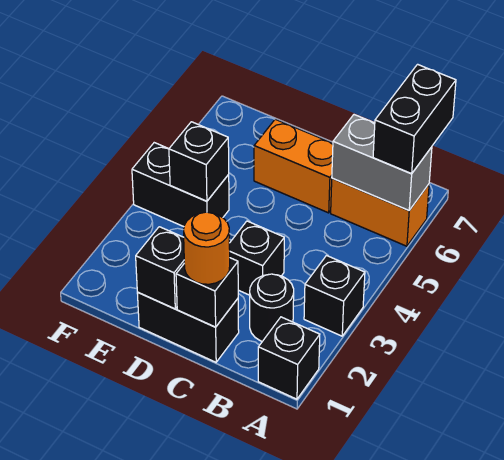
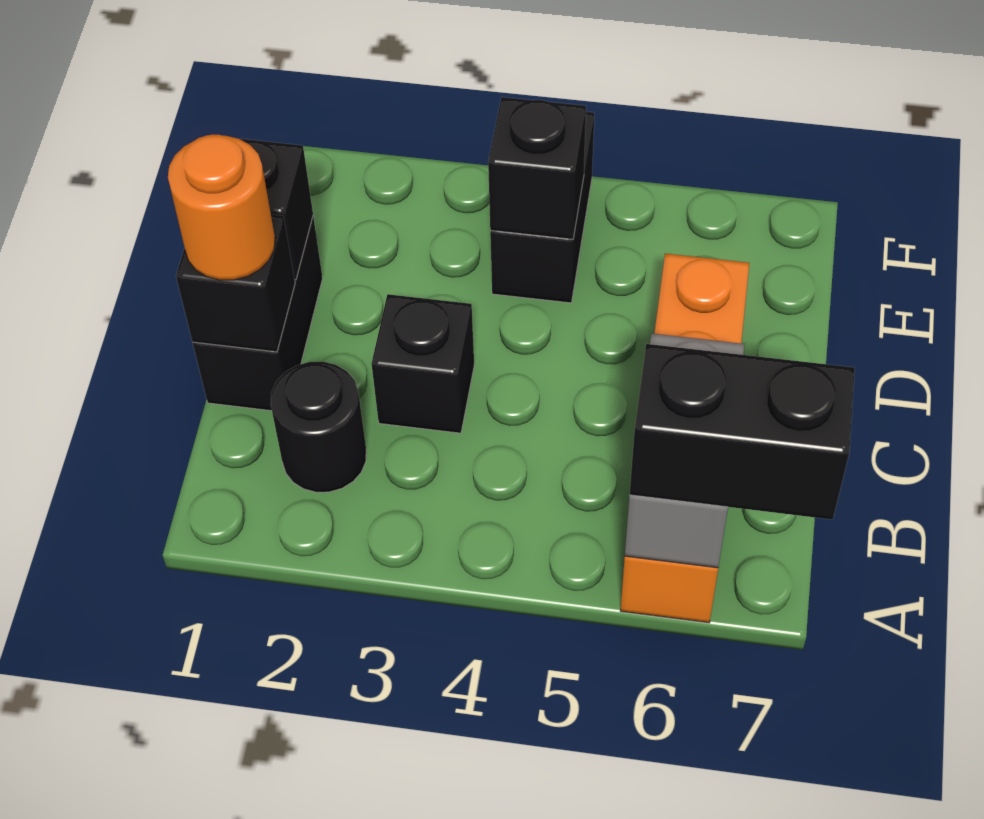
black 1x1 brick [258,317,320,399] -> none
black 1x1 brick [304,256,365,336] -> none

